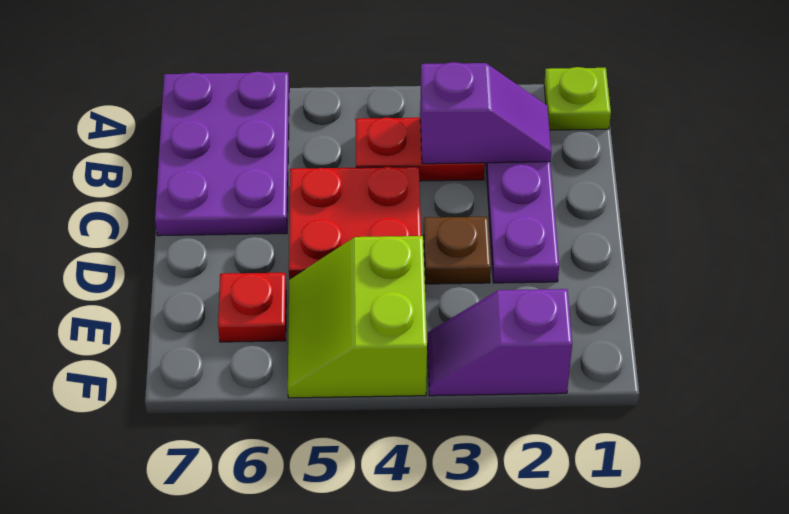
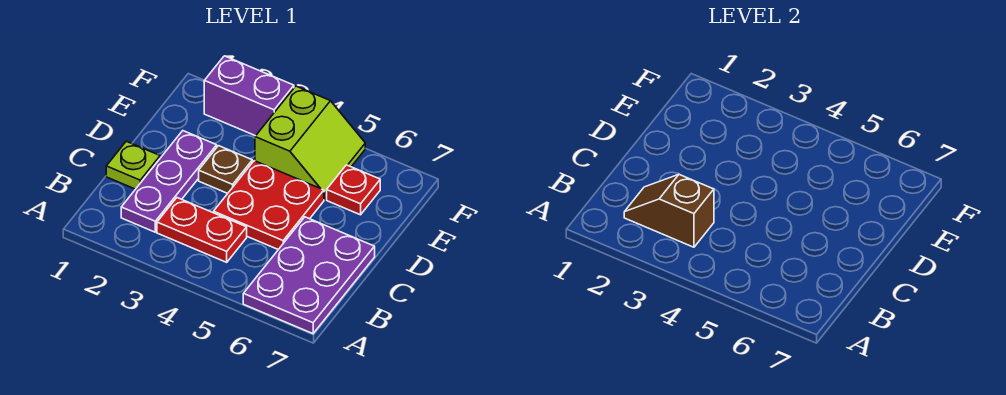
lime 1x1 plate [544,67,611,130] -> lime 1x1 plate moved to [106,141,160,189]
purple 1x2 slope [420,62,551,164] -> brown 1x2 slope [624,174,714,247]
purple 1x2 slope [428,289,572,396] -> purple 1x2 brick [204,56,294,136]

